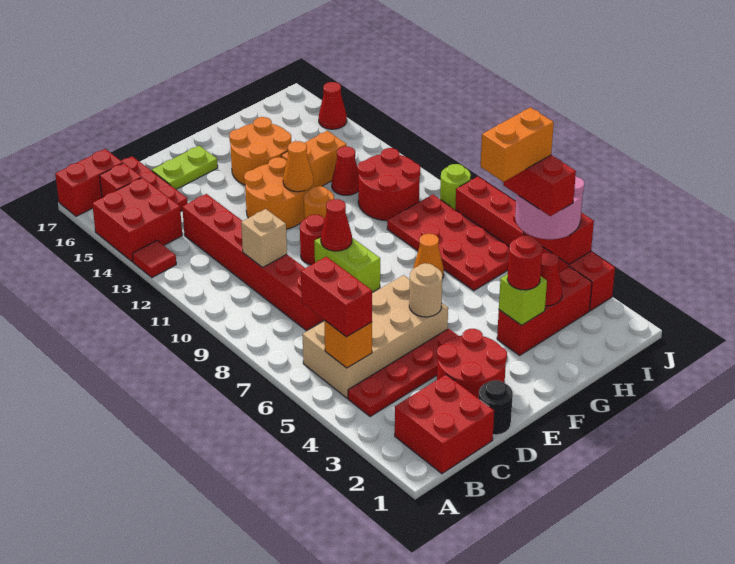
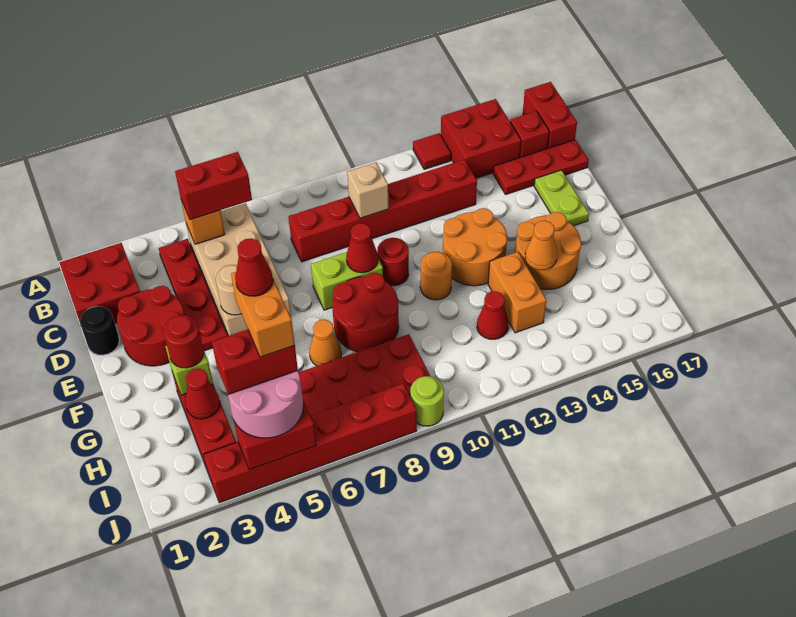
orange 1x1 cone [283,141,313,192] -> orange 1x1 cone moved to [525,221,557,270]
red 2x2 round brick [357,148,420,221] -> red 2x2 round brick moved to [332,273,399,352]
red 1x1 cone [319,82,347,129] -> red 1x1 cone moved to [235,238,273,296]

